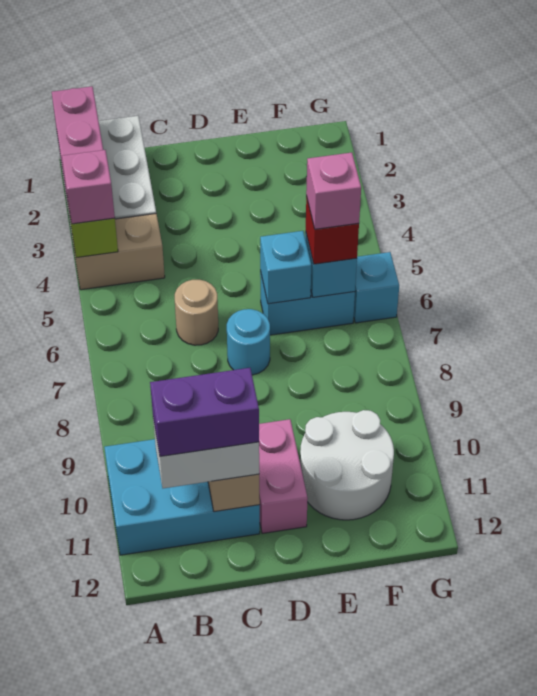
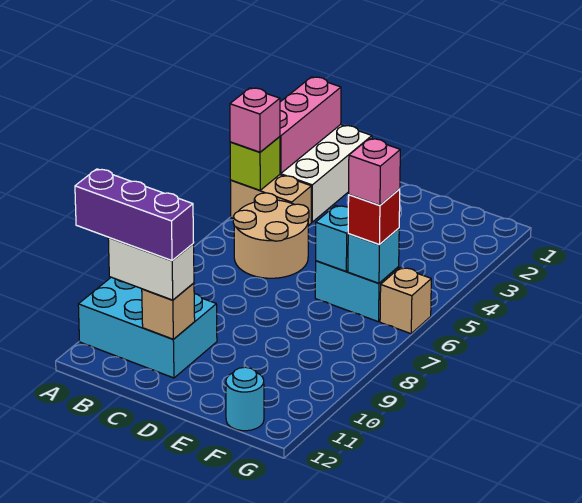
purple 1x2 brick [150,368,259,457] -> purple 1x3 brick [75,169,194,261]
tan 1x1 round brick [175,280,218,345] -> tan 2x2 round brick [233,193,309,278]
cyan 1x1 round brick [227,309,270,375] -> cyan 1x1 round brick moved to [226,367,264,431]
pink 1x2 brick [259,419,308,534] -> none
white 2x2 round brick [300,410,394,520] -> none
cyan 1x1 brick [354,252,399,323] -> tan 1x1 brick [380,267,431,334]

